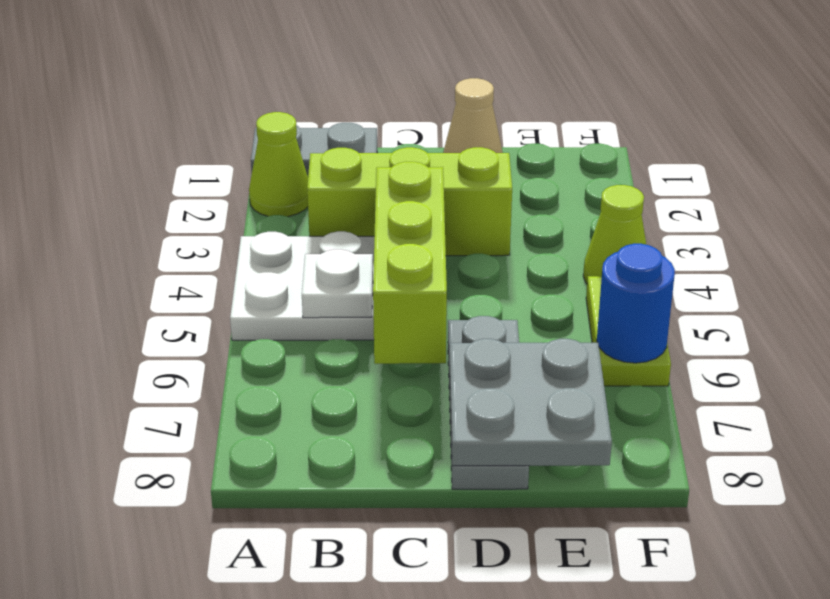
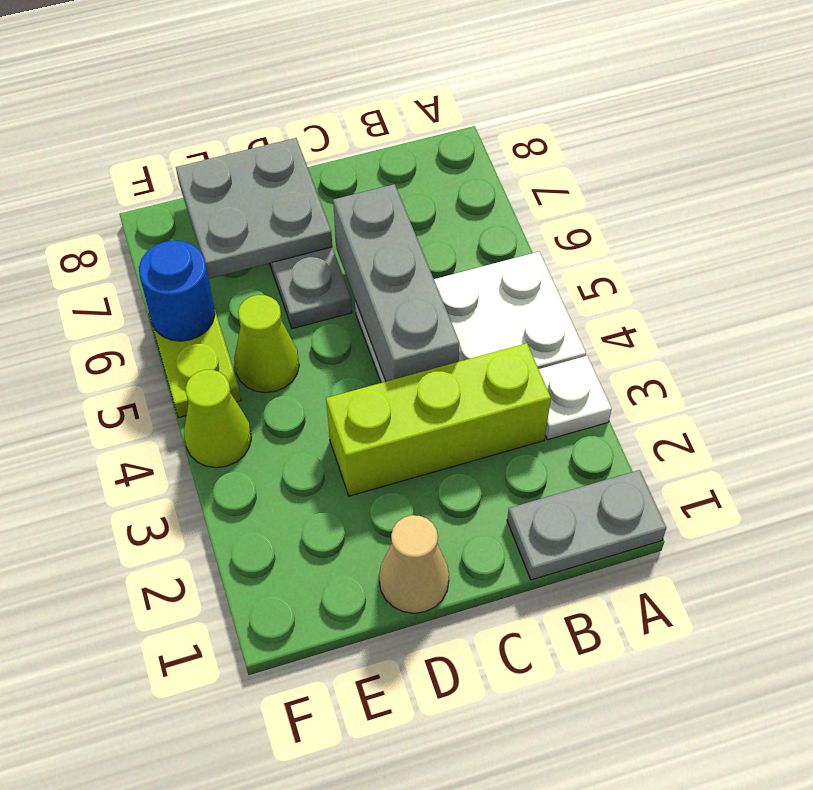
lime 1x1 cone [249,112,308,217] -> lime 1x1 cone moved to [234,295,299,393]
white 1x1 plate [302,249,373,318] -> white 1x1 plate moved to [539,356,612,440]
lime 1x3 brick [373,162,447,364] -> grey 1x3 brick [333,184,460,382]

